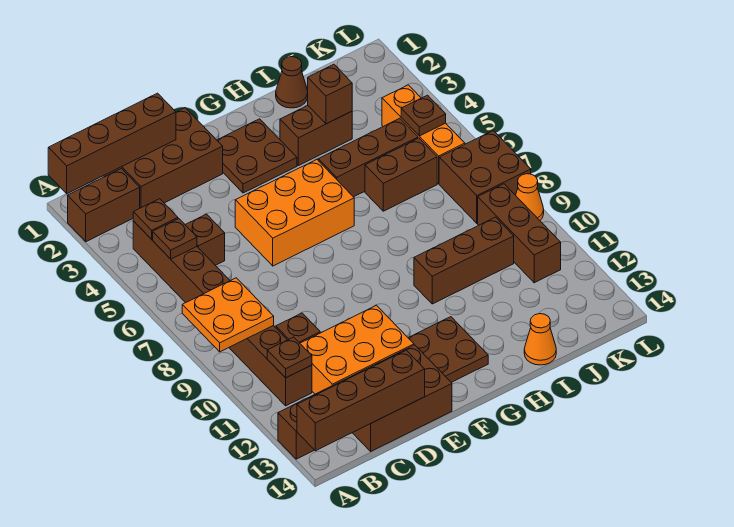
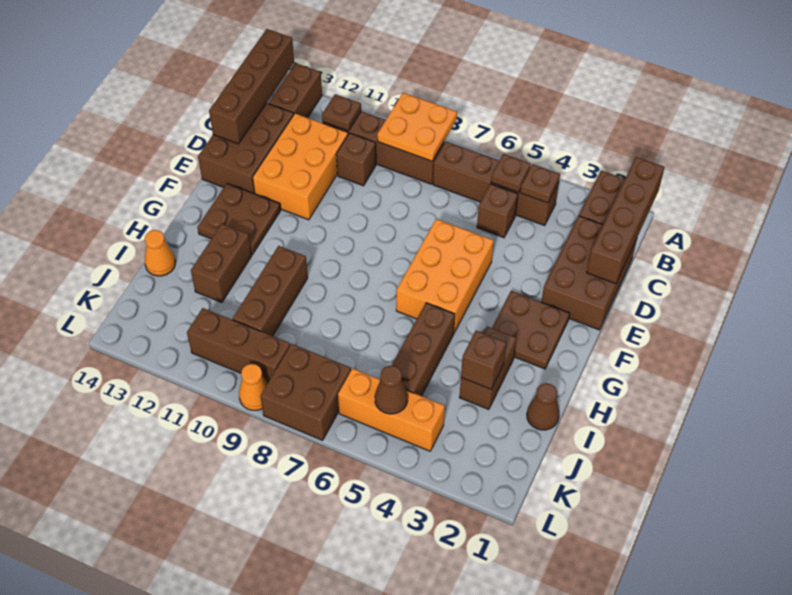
brown 1x2 brick [365,138,437,211] -> brown 1x2 brick moved to [191,224,252,302]
brown 1x1 plate [401,95,446,136] -> brown 1x1 cone [375,366,408,414]

